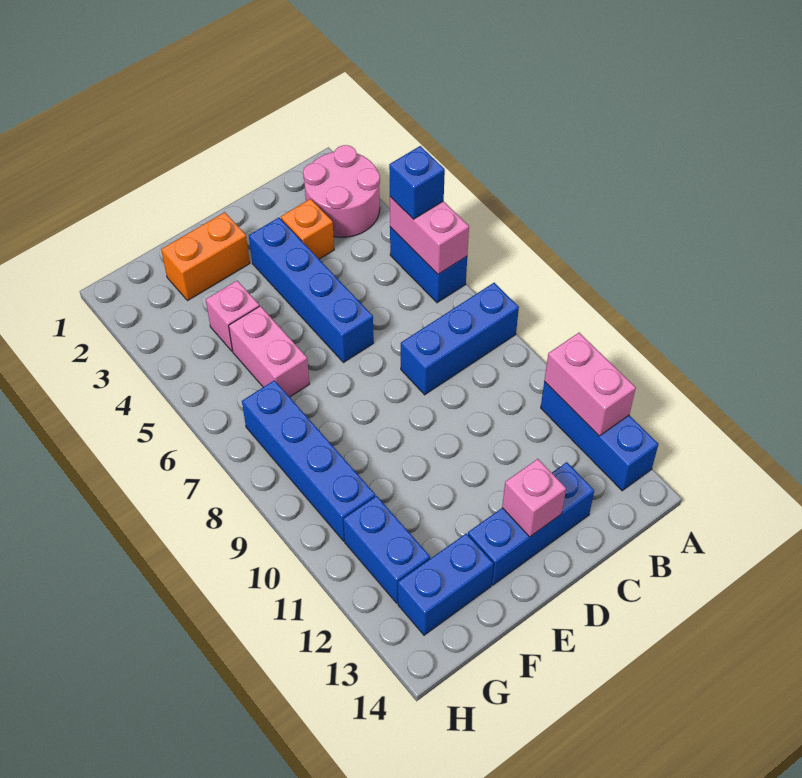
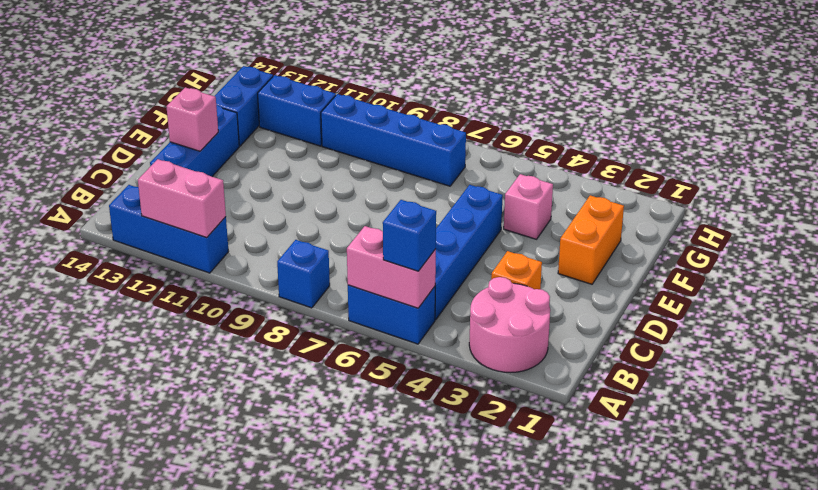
blue 1x3 brick [401,283,519,395] -> blue 1x1 brick [277,240,330,308]
blue 1x4 brick [249,218,374,363] -> blue 1x4 brick turned to [435,185,503,320]
pink 1x2 brick [229,306,309,397] -> none

